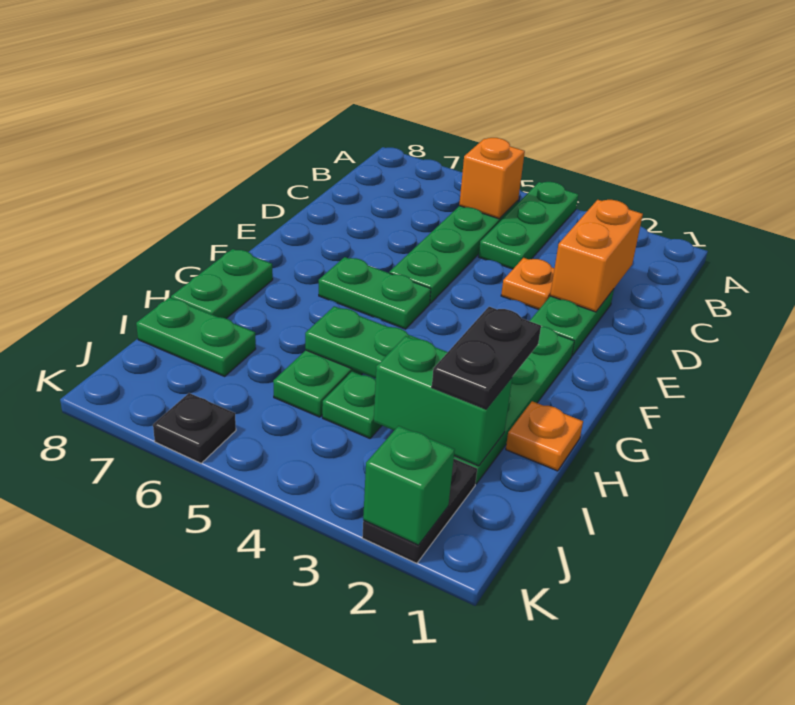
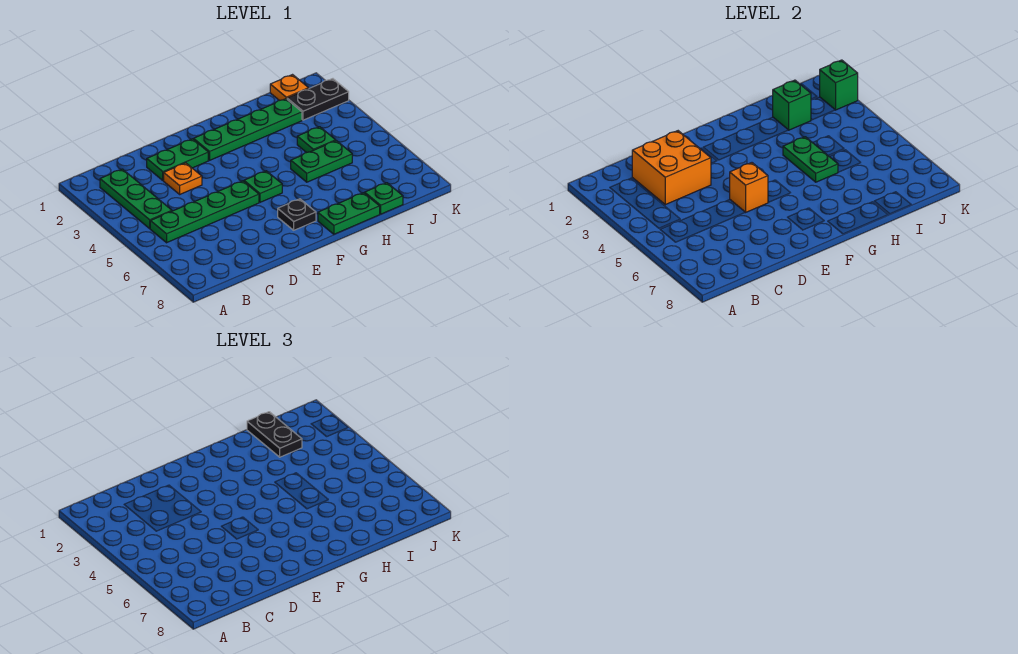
green 1x3 plate [479,182,578,269] -> green 1x3 plate turned to [100,169,172,228]
orange 1x1 brick [459,138,525,219] -> orange 1x1 brick moved to [730,163,768,212]
orange 1x2 brick [550,200,643,312] -> orange 2x2 brick [632,131,711,205]
green 1x2 plate [319,257,431,329] -> green 1x1 plate [244,171,282,202]
orange 1x1 plate [506,401,583,471] -> orange 1x1 plate moved to [270,75,309,101]
black 1x2 plate [432,307,541,409] -> black 1x2 plate turned to [247,412,302,457]
green 1x2 brick [374,336,512,466] -> green 1x1 brick [772,80,811,130]
green 1x2 plate [136,297,256,376] -> green 1x1 plate [365,183,403,214]
black 1x1 plate [153,393,236,463] -> black 1x1 plate moved to [278,199,316,230]

